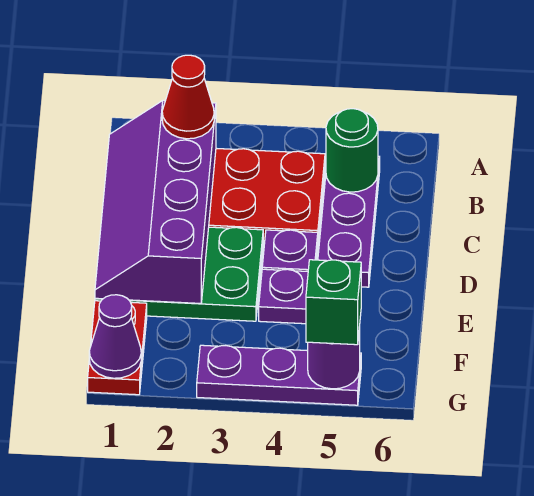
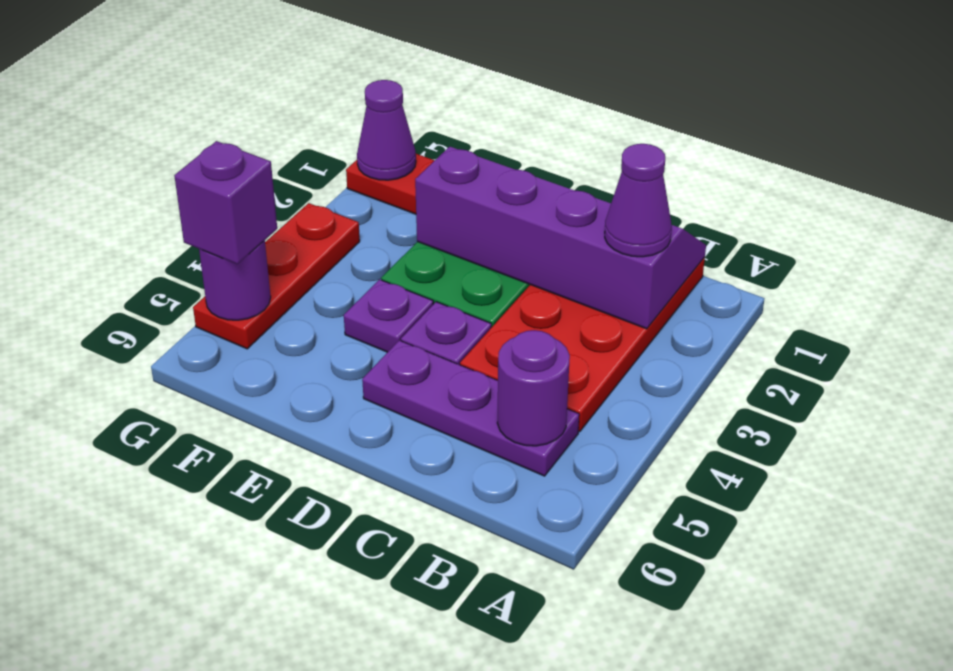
red 1x1 cone [162,55,214,139] -> purple 1x1 cone [605,144,672,257]
green 1x1 round brick [326,109,378,192] -> purple 1x1 round brick [497,330,570,446]
purple 1x3 plate [197,345,361,405] -> red 1x3 plate [193,203,360,349]
green 1x1 brick [306,260,361,345] -> purple 1x1 brick [174,141,277,264]

